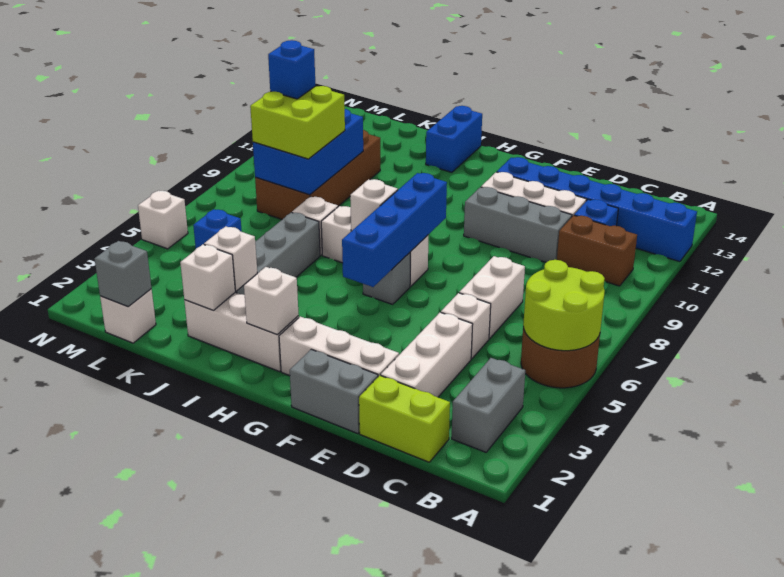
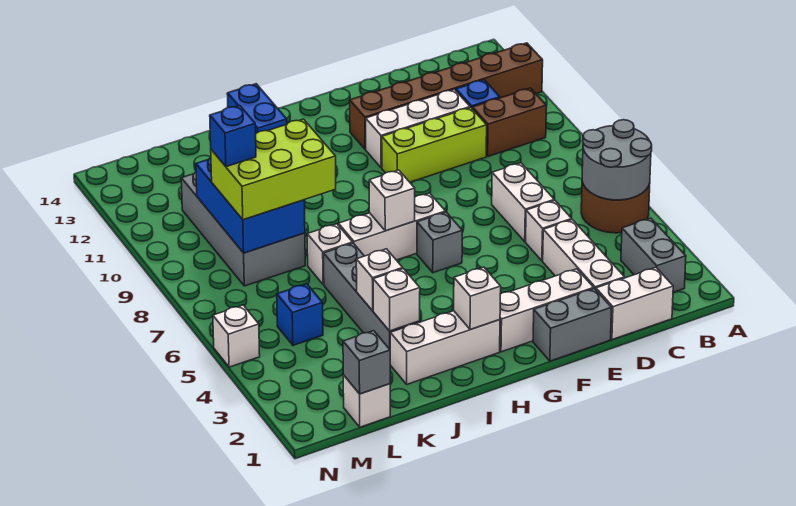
lime 2x2 round brick [523,260,605,351] -> grey 2x2 round brick [582,120,652,200]
blue 1x6 brick [497,157,697,262] -> brown 1x6 brick [350,43,543,149]
lime 1x2 brick [359,375,450,462] -> white 1x2 brick [596,268,673,340]
grey 1x3 brick [464,187,572,262] -> lime 1x3 brick [382,108,487,182]
blue 1x4 brick [342,173,447,287] -> none
white 1x1 brick [180,244,235,310] -> white 1x1 brick moved to [356,249,403,311]
brown 2x4 brick [255,130,380,219] -> grey 2x4 brick [181,172,305,286]
lime 2x2 brick [250,86,345,159] -> lime 2x3 brick [211,119,336,220]

